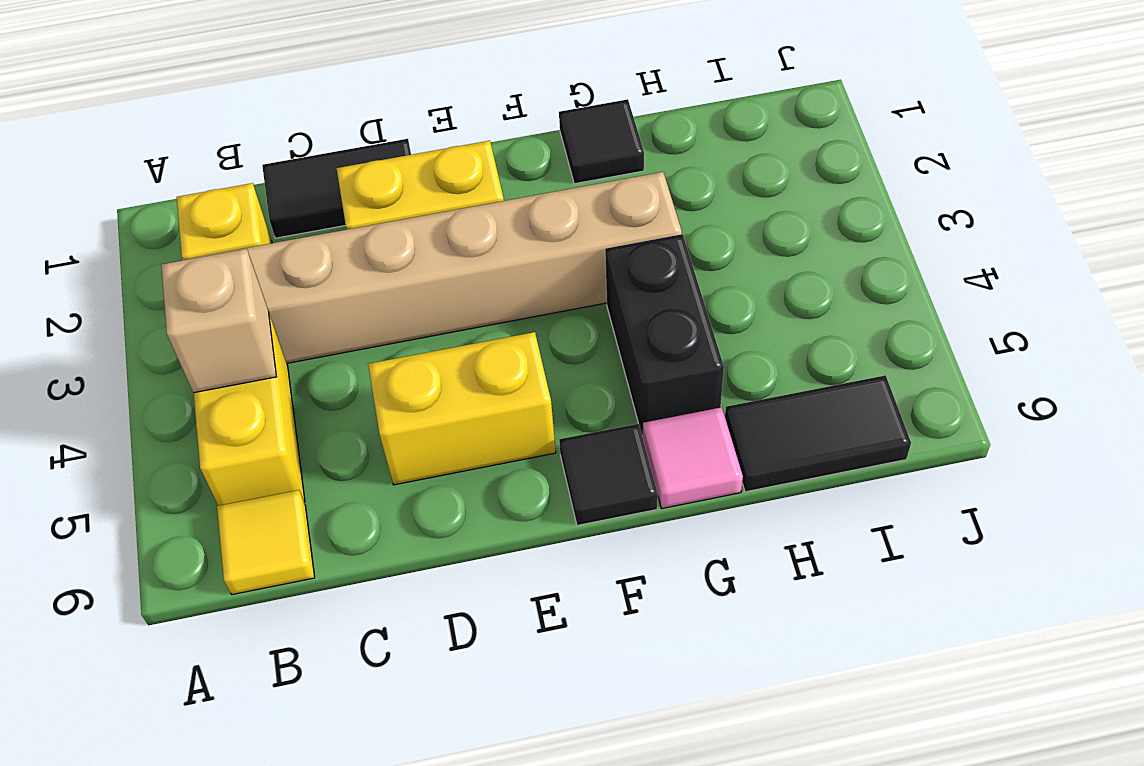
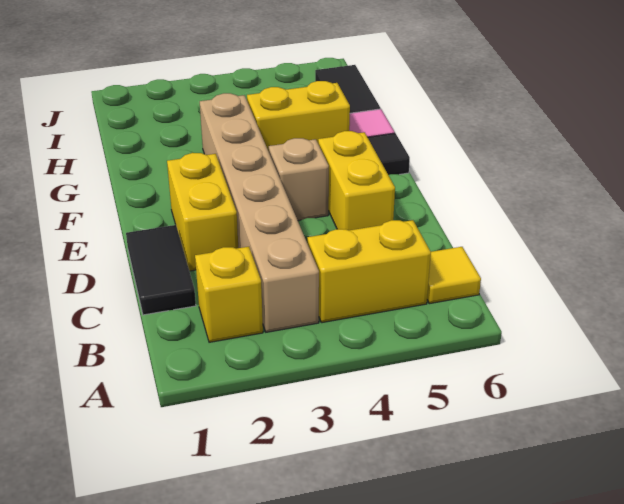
tan 1x1 brick [161,249,276,393] -> tan 1x1 brick moved to [269,138,329,220]
black 1x1 tile [559,99,644,184] -> none
black 1x2 brick [605,234,724,436] -> yellow 1x2 brick [247,81,350,151]

